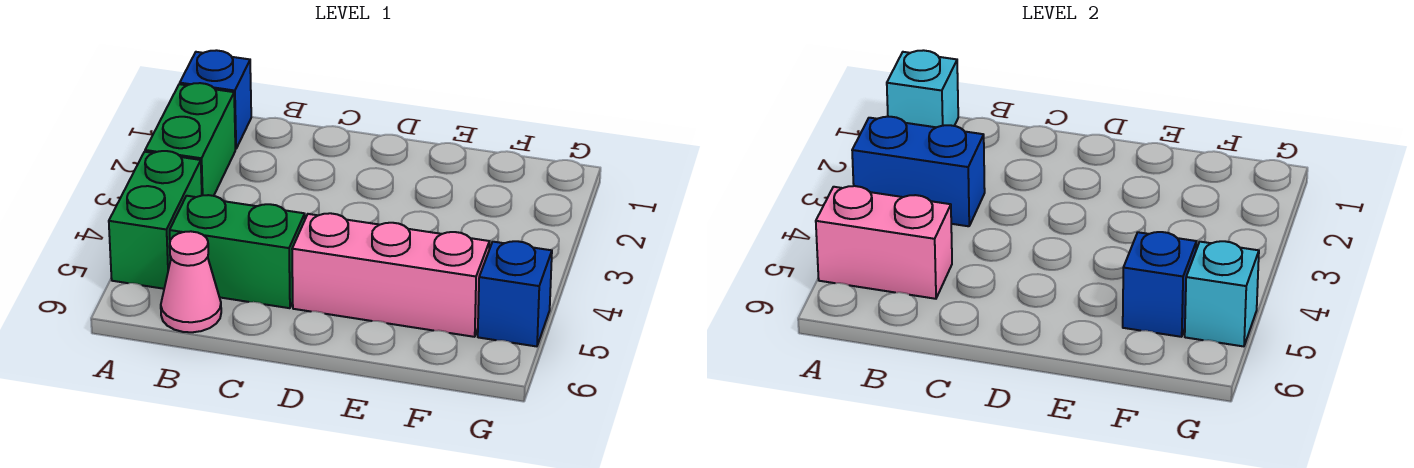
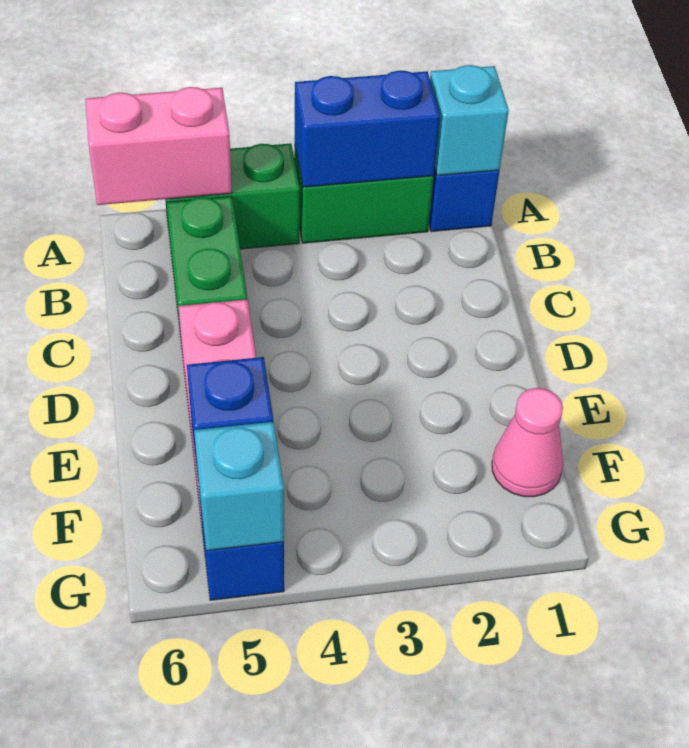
blue 1x2 brick [852,117,985,226] -> blue 1x2 brick turned to [295,71,440,187]
pink 1x2 brick [816,186,952,299] -> pink 1x2 brick turned to [85,87,232,205]
pink 1x1 cone [161,231,221,332] -> pink 1x1 cone moved to [492,388,563,497]

